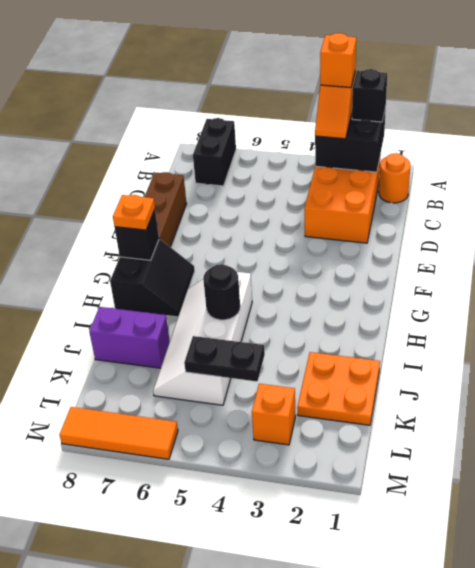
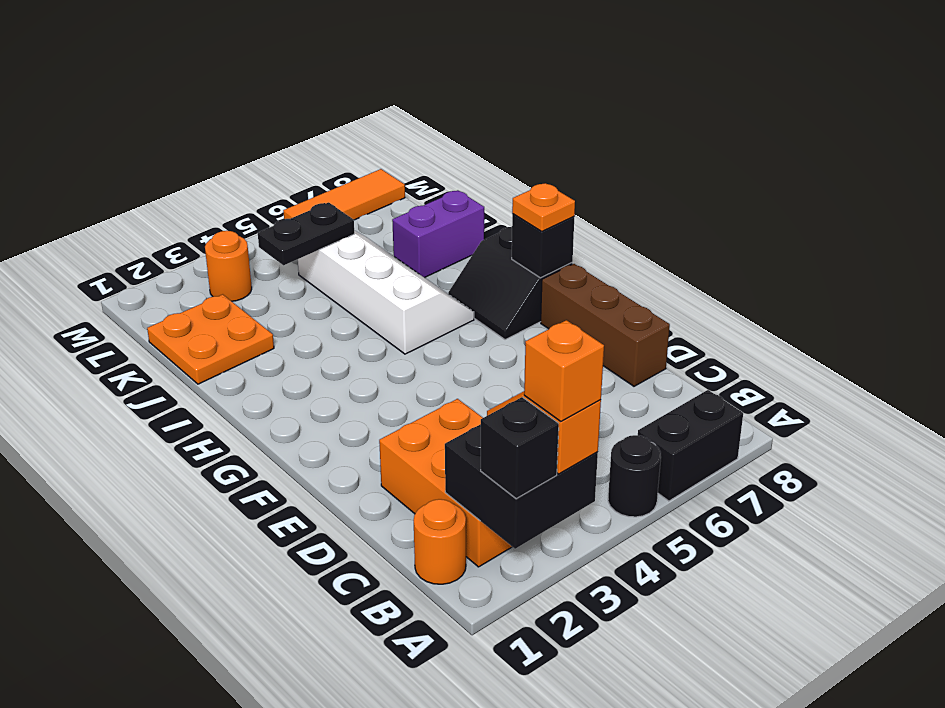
black 1x2 brick [193,118,236,186] -> black 1x2 brick turned to [638,390,743,501]
black 1x1 round brick [203,264,240,320] -> black 1x1 round brick moved to [608,435,661,517]
orange 1x1 brick [252,384,296,445] -> orange 1x1 round brick [205,231,252,301]

